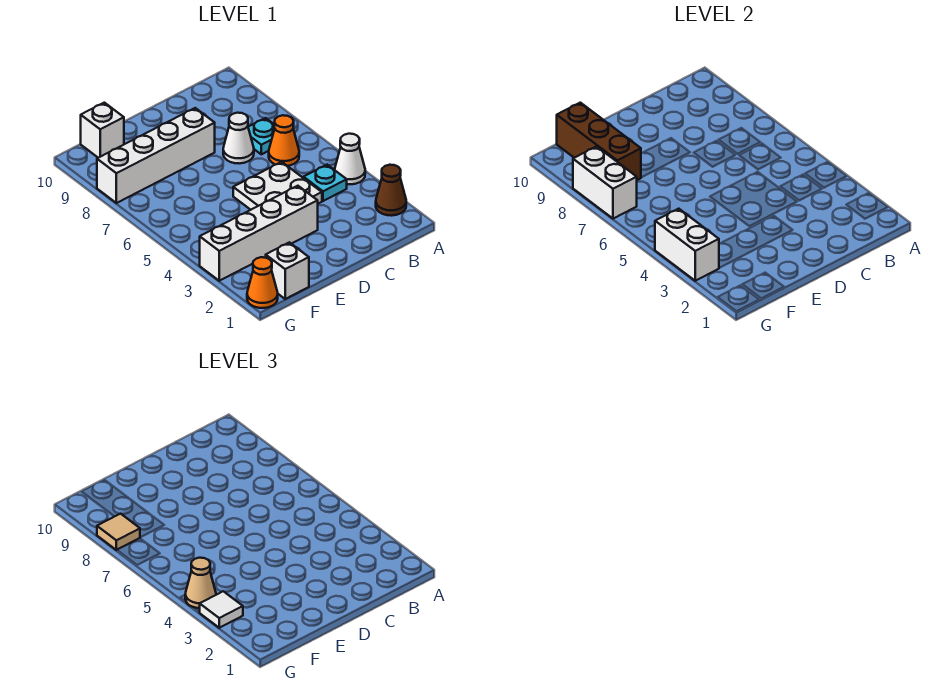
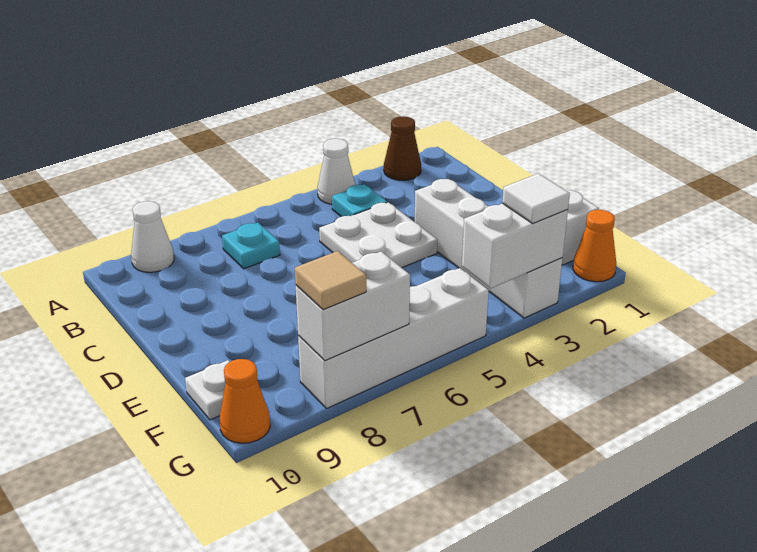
orange 1x1 cone [269,115,299,166] -> orange 1x1 cone moved to [220,359,270,443]
white 1x1 cone [223,113,254,164] -> white 1x1 cone moved to [131,201,174,272]
white 1x4 brick [97,108,215,203] -> white 1x4 brick turned to [298,268,489,409]
brown 1x3 brick [557,103,641,180] -> none
white 1x1 brick [81,103,124,158] -> white 1x1 plate [185,360,229,420]
tan 1x1 cone [185,558,216,608] -> none

